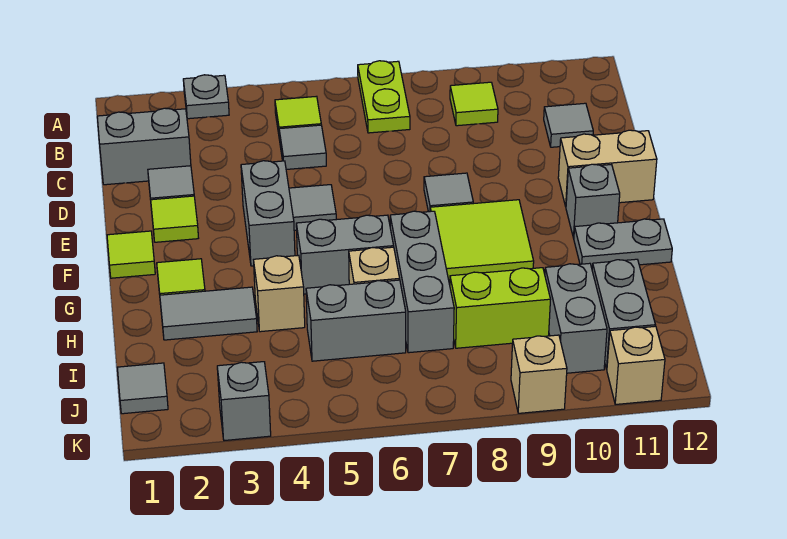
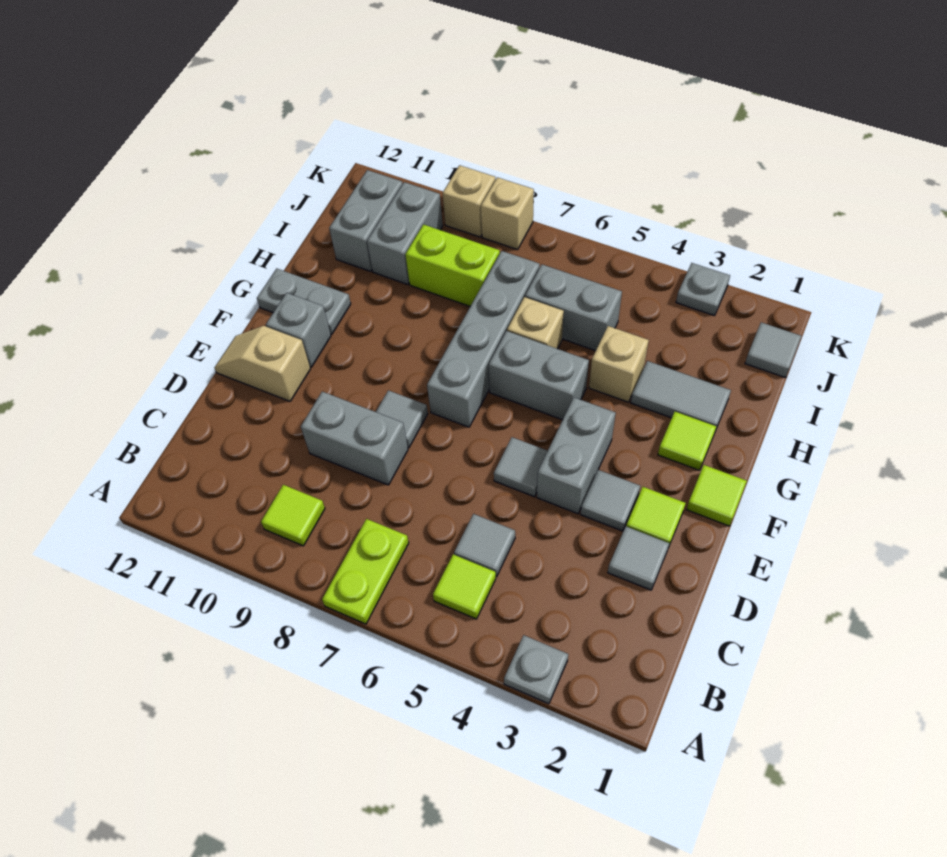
grey 1x2 brick [97,108,191,185] -> grey 1x2 brick moved to [301,392,408,485]
grey 1x1 tile [544,103,593,147] -> grey 1x1 tile moved to [581,470,640,531]
tan 1x2 brick [558,130,657,206] -> tan 1x2 slope [215,326,310,401]
lime 2x2 tile [430,200,534,281] -> none
grey 1x3 brick [390,211,454,353] -> grey 1x4 brick [427,251,540,427]
grey 1x1 brick [217,362,271,441] -> grey 1x1 plate [676,263,730,316]
tan 1x1 brick [607,326,665,404] -> tan 1x1 brick moved to [481,177,534,250]

